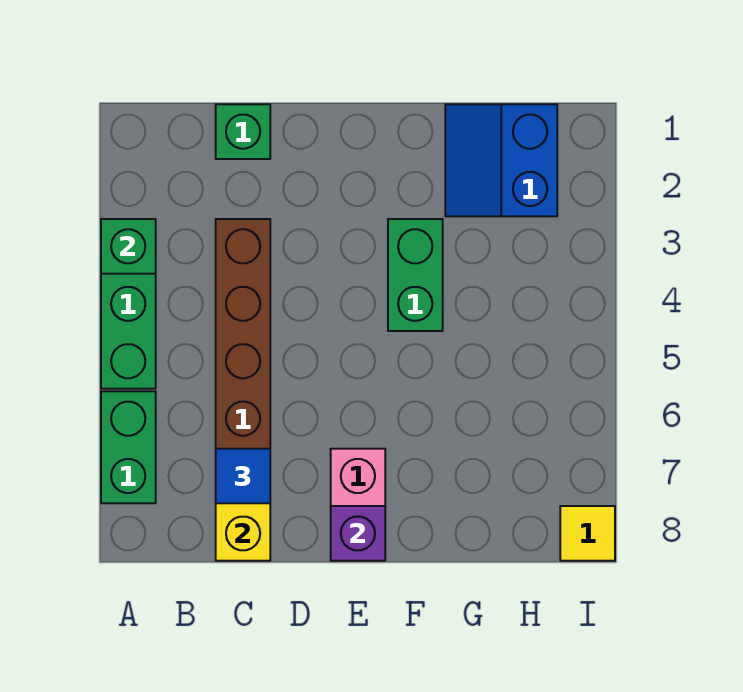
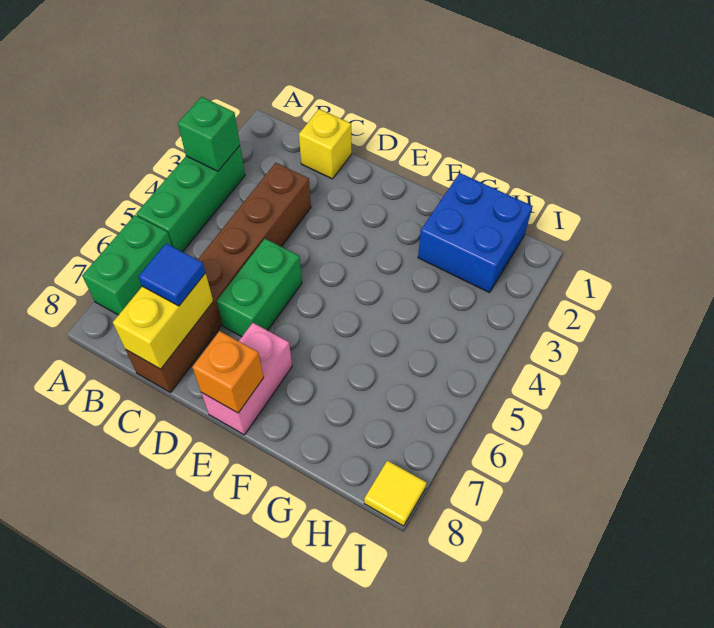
green 1x1 brick [216,104,270,159] -> yellow 1x1 brick [299,109,352,179]
purple 1x1 brick [331,506,385,561] -> orange 1x1 brick [192,331,264,413]
green 1x2 brick [388,219,443,331] -> green 1x2 brick moved to [217,239,302,337]
blue 2x2 slope [445,104,557,216] -> blue 2x2 brick [418,173,533,293]

